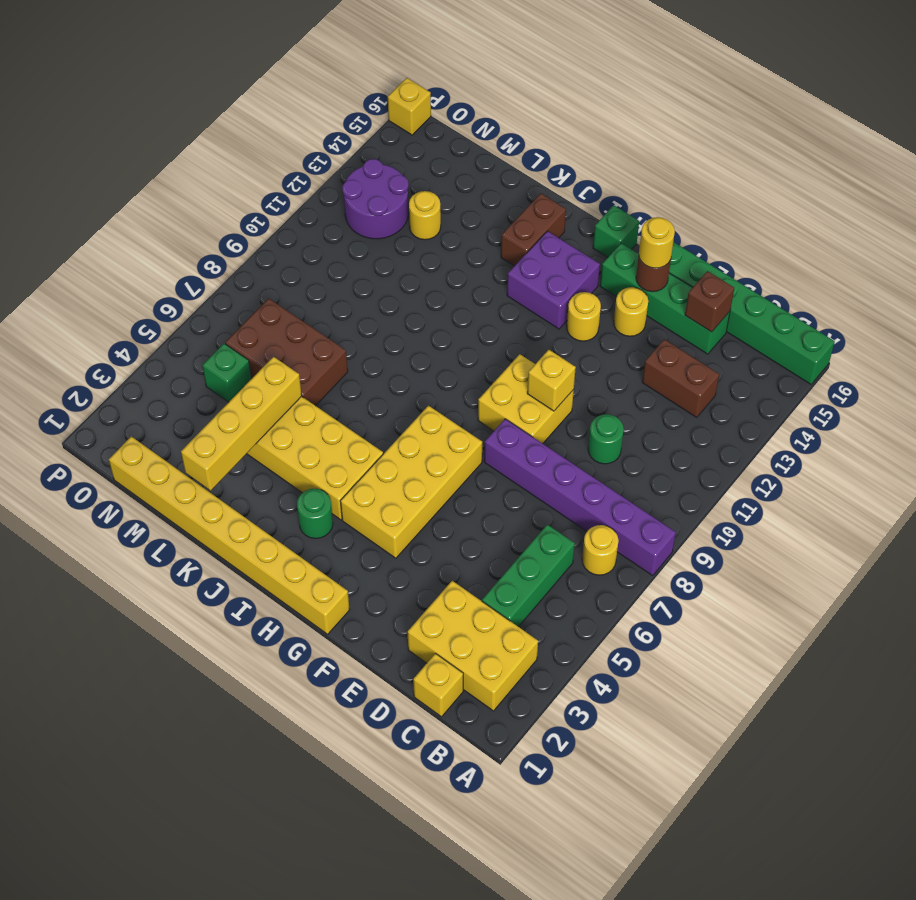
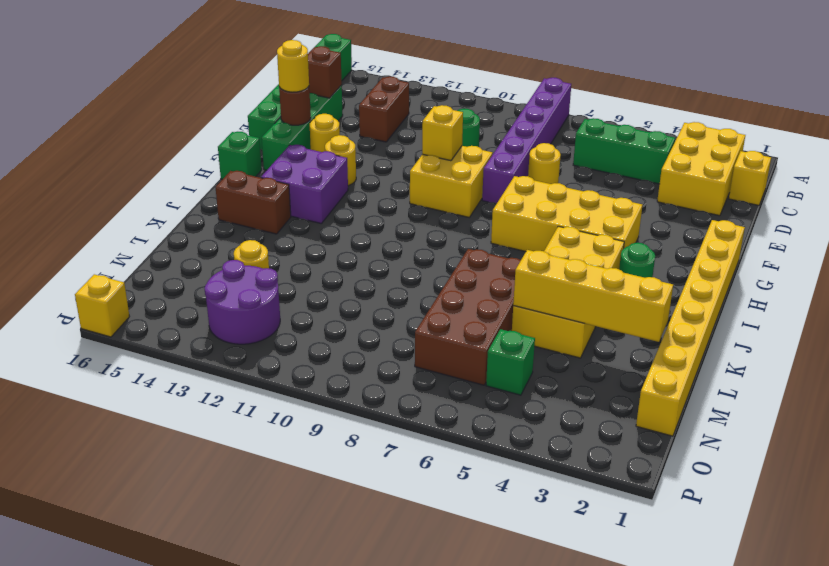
yellow 1x1 round brick [582,525,619,575] -> yellow 1x1 round brick moved to [528,143,561,184]
brown 2x3 brick [225,298,348,406] -> brown 2x4 brick [415,249,521,385]

